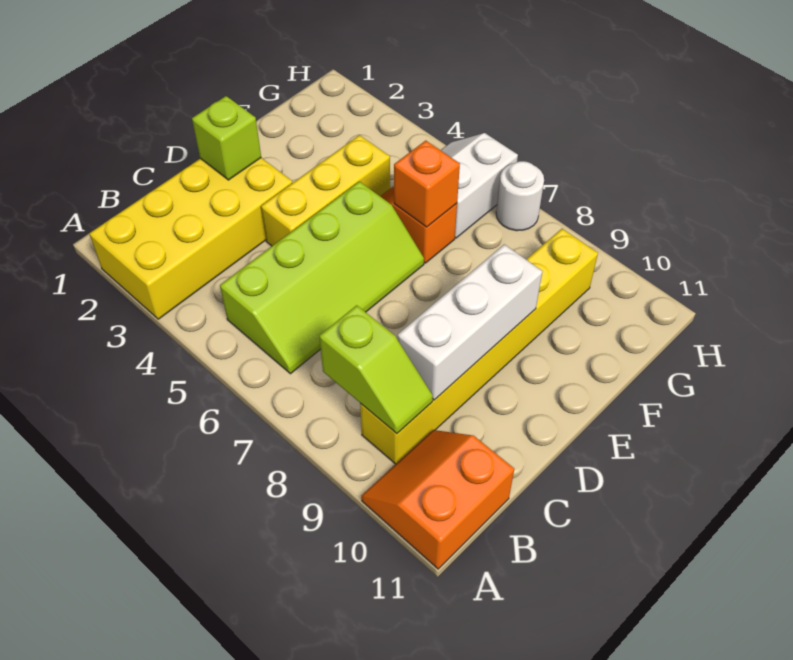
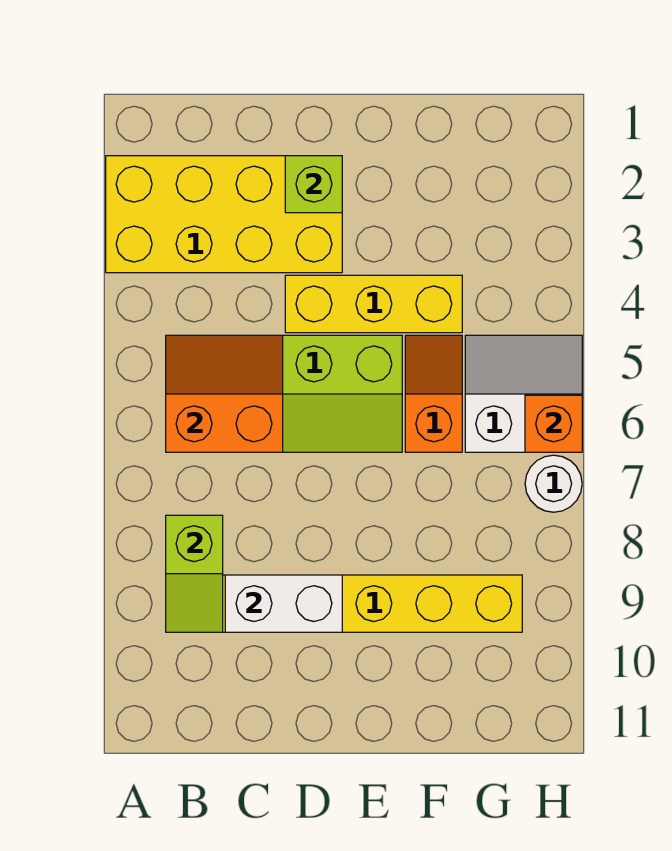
orange 2x2 slope [361,430,514,569] -> orange 2x2 slope moved to [166,335,283,452]
white 1x3 brick [398,244,542,400] -> white 1x2 brick [225,575,342,632]
orange 1x1 brick [394,141,460,227] -> orange 1x1 brick moved to [525,395,582,452]

